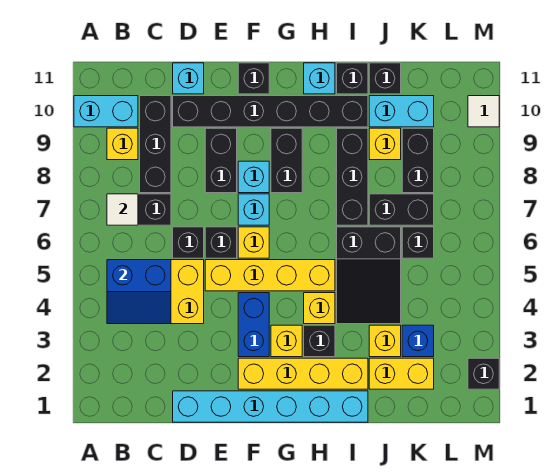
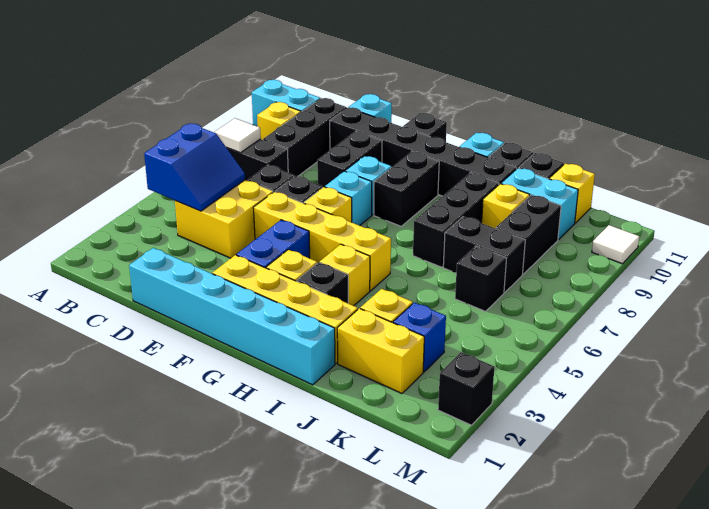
blue 2x2 slope [107,260,171,324] -> blue 2x2 slope turned to [144,123,245,211]
black 2x3 slope [337,227,401,324] -> none
none -> yellow 1x1 brick [549,164,595,223]

